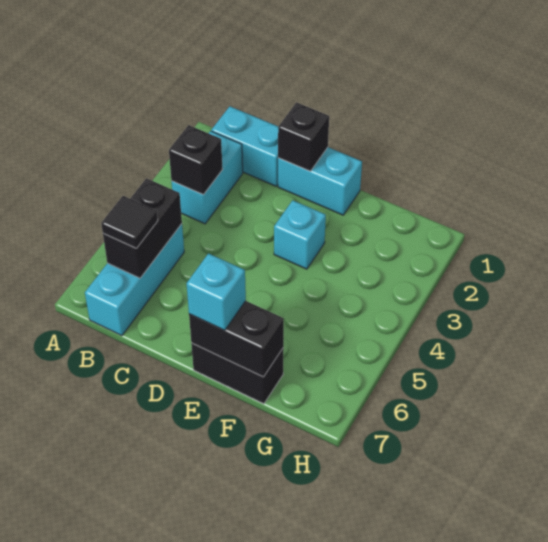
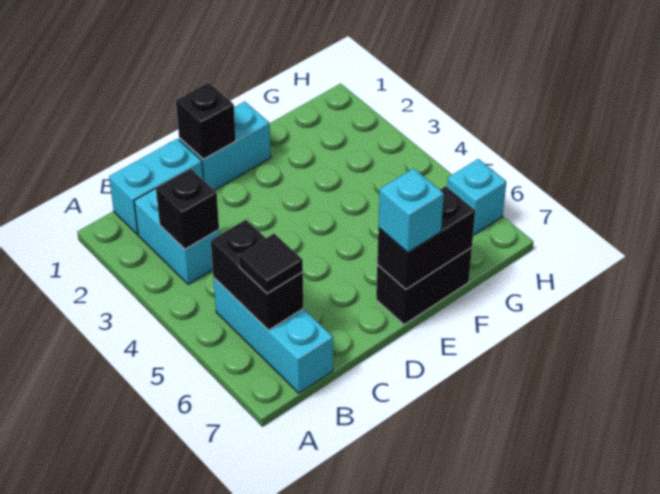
cyan 1x1 brick [274,200,326,269] -> cyan 1x1 brick moved to [447,159,506,235]

